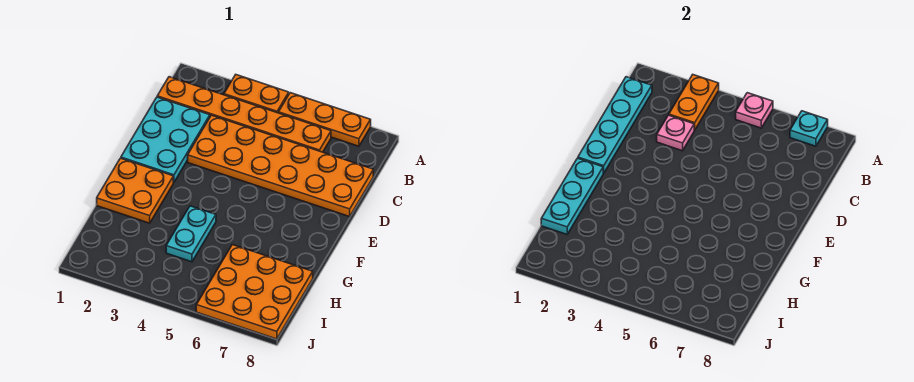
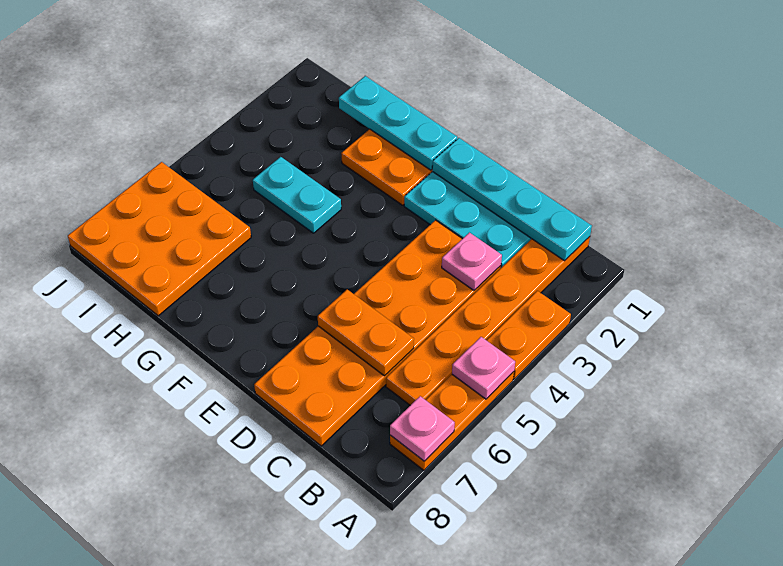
orange 1x2 plate [669,75,719,130] -> orange 1x2 plate moved to [318,290,414,376]
cyan 1x1 plate [790,111,828,146] -> pink 1x1 plate [390,396,455,461]

